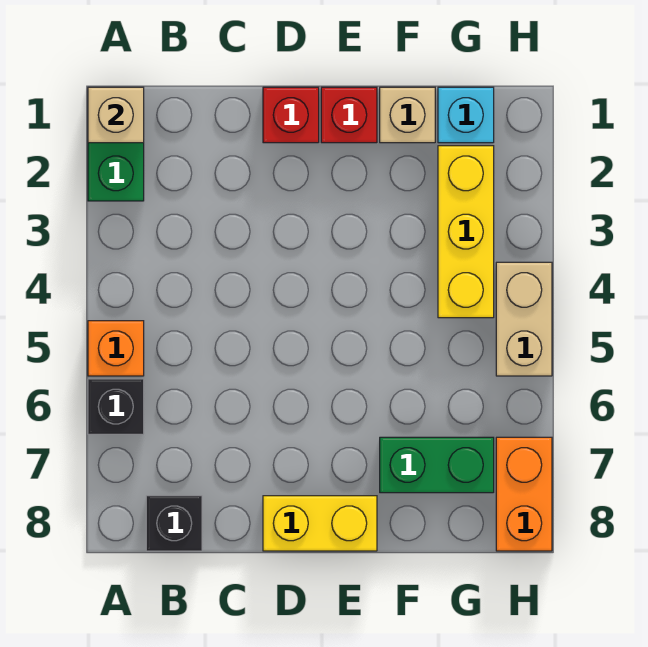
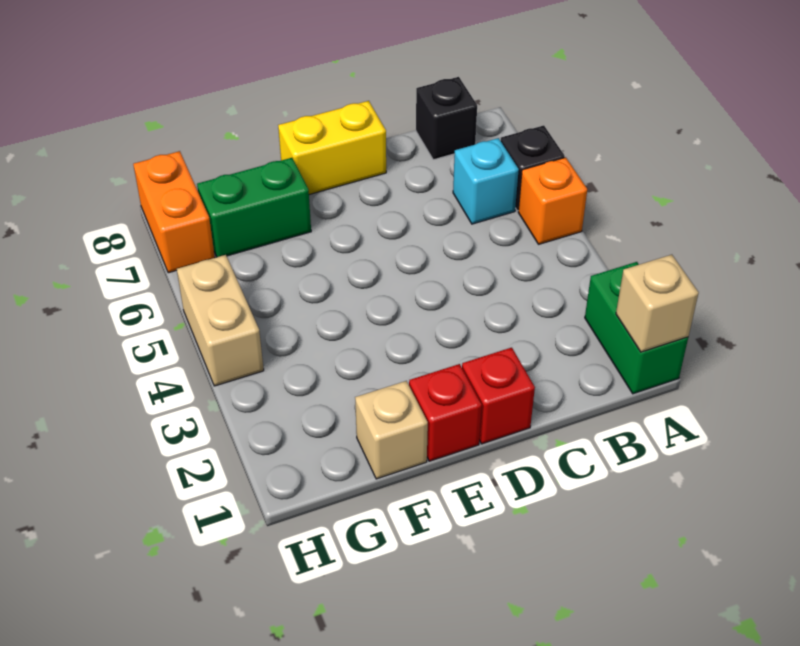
cyan 1x1 brick [438,87,494,143] -> cyan 1x1 brick moved to [453,138,519,224]
yellow 1x3 brick [438,146,494,318] -> none

